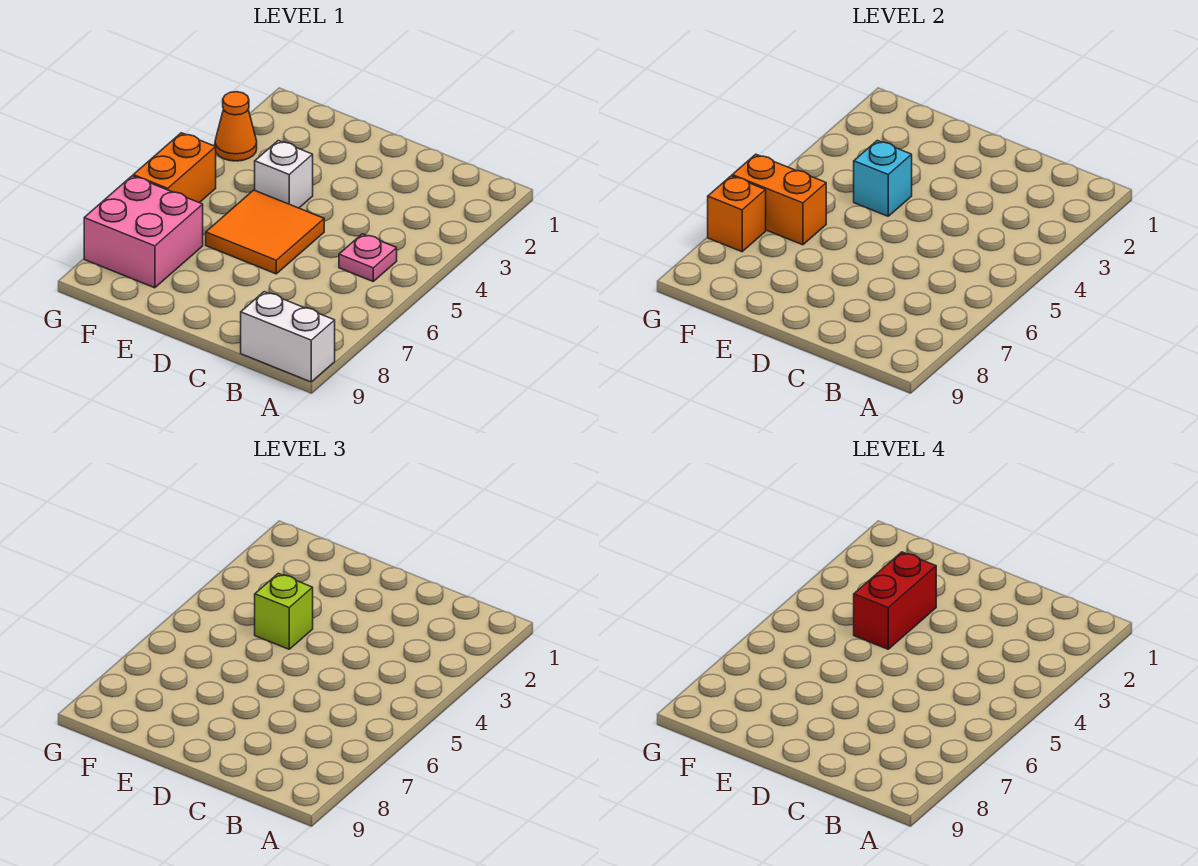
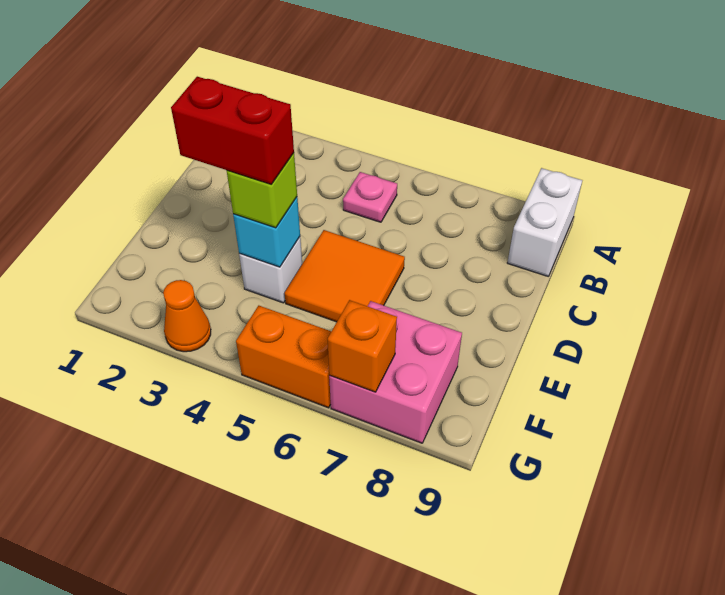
orange 1x2 brick [732,154,826,245] -> none

